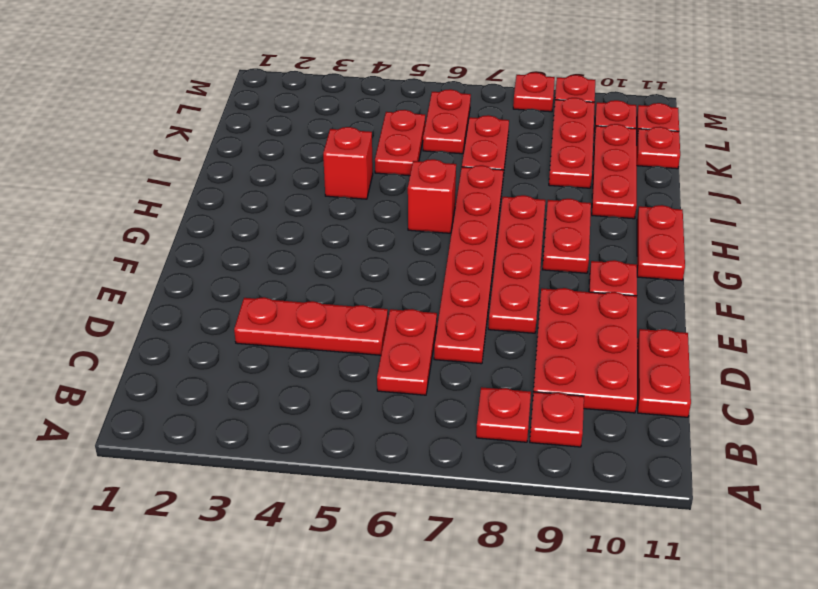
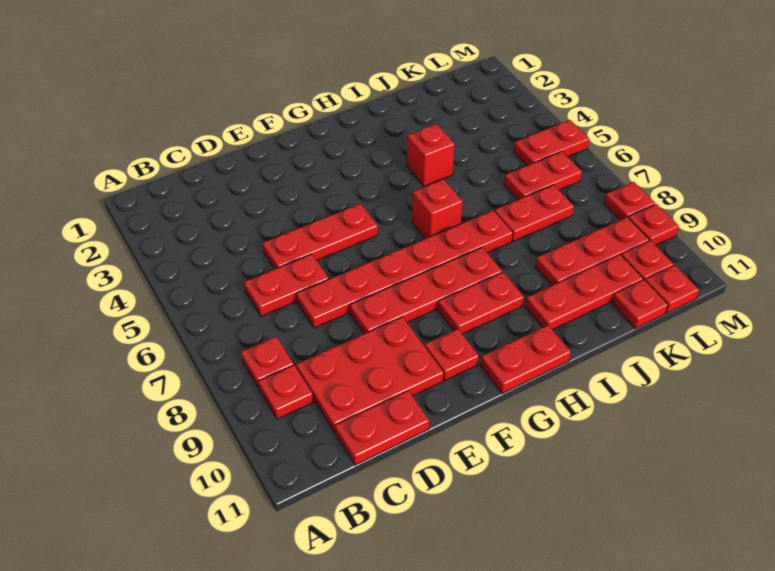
red 1x3 plate [234,297,388,355] -> red 1x3 plate turned to [263,204,378,269]
red 1x2 plate [375,110,425,176] -> red 1x2 plate moved to [514,120,589,166]

